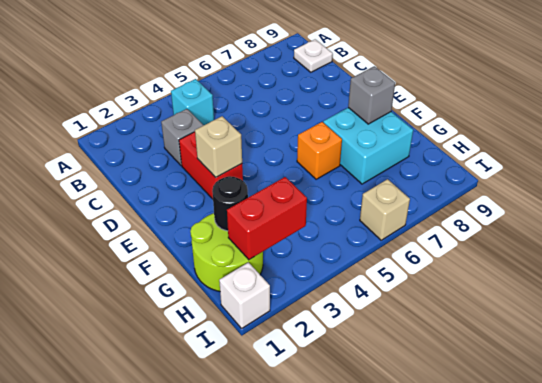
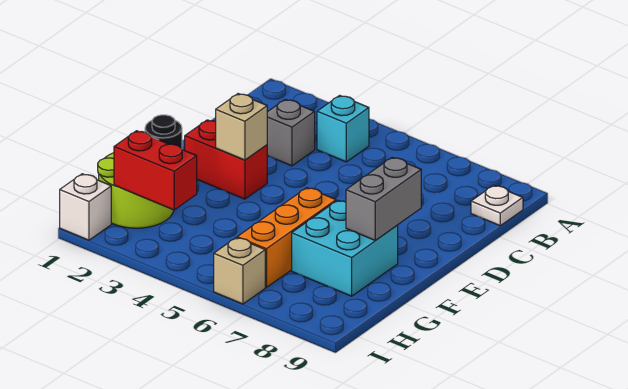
red 1x2 brick [179,132,243,199] -> red 1x2 brick turned to [185,120,267,199]
orange 1x1 brick [297,122,342,179] -> orange 1x3 brick [237,188,336,287]
grey 1x1 brick [348,66,395,124] -> grey 1x2 brick [346,157,421,240]

